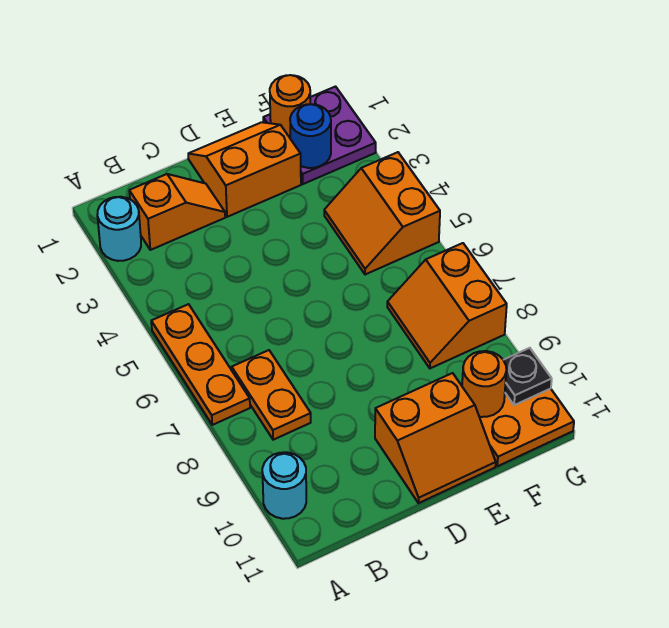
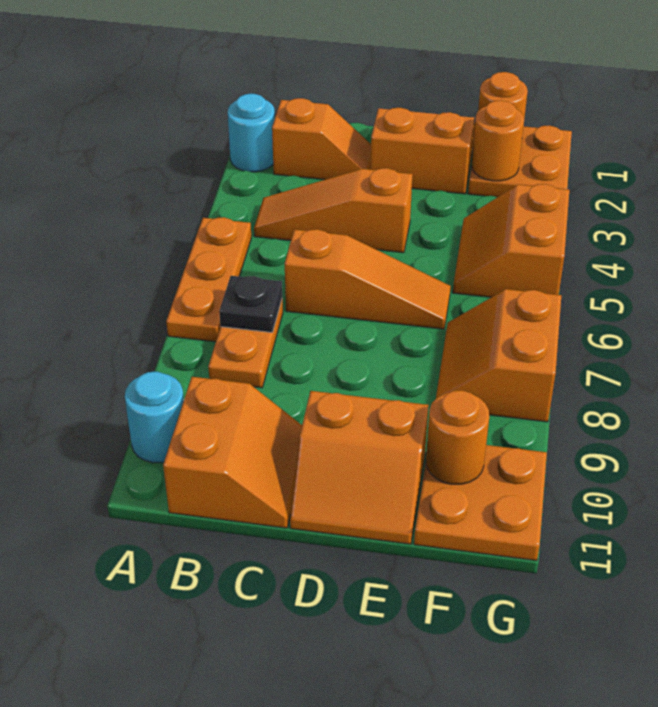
none -> orange 1x3 slope [254,168,413,253]
none -> orange 2x2 slope [163,377,302,528]
none -> orange 1x3 slope [285,229,451,329]
purple 2x2 plate [263,87,376,184] -> orange 2x2 plate [468,125,572,197]
blue 1x1 round brick [290,104,331,168] -> orange 1x1 round brick [472,100,524,181]
black 1x1 plate [504,348,552,405] -> black 1x1 plate moved to [219,276,282,333]

